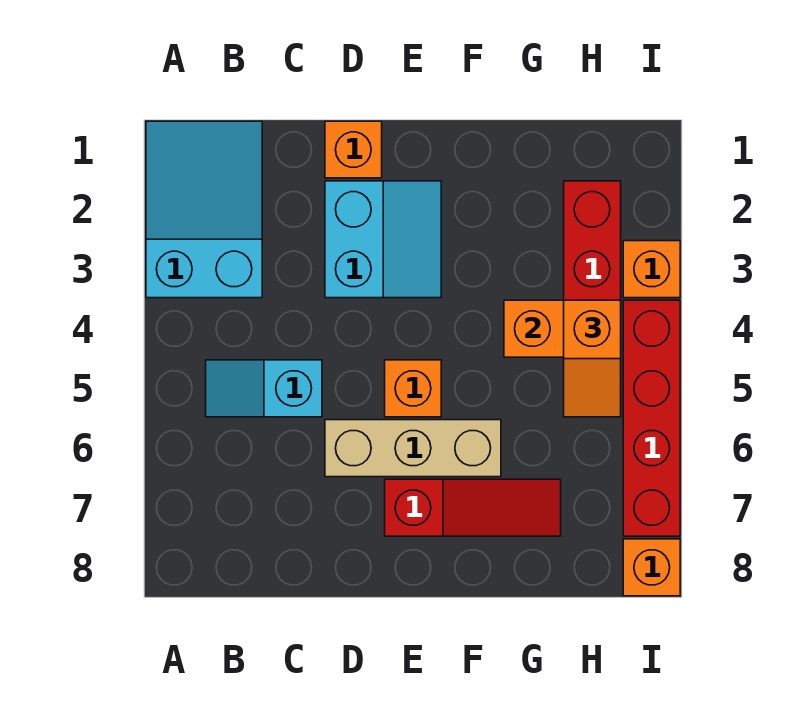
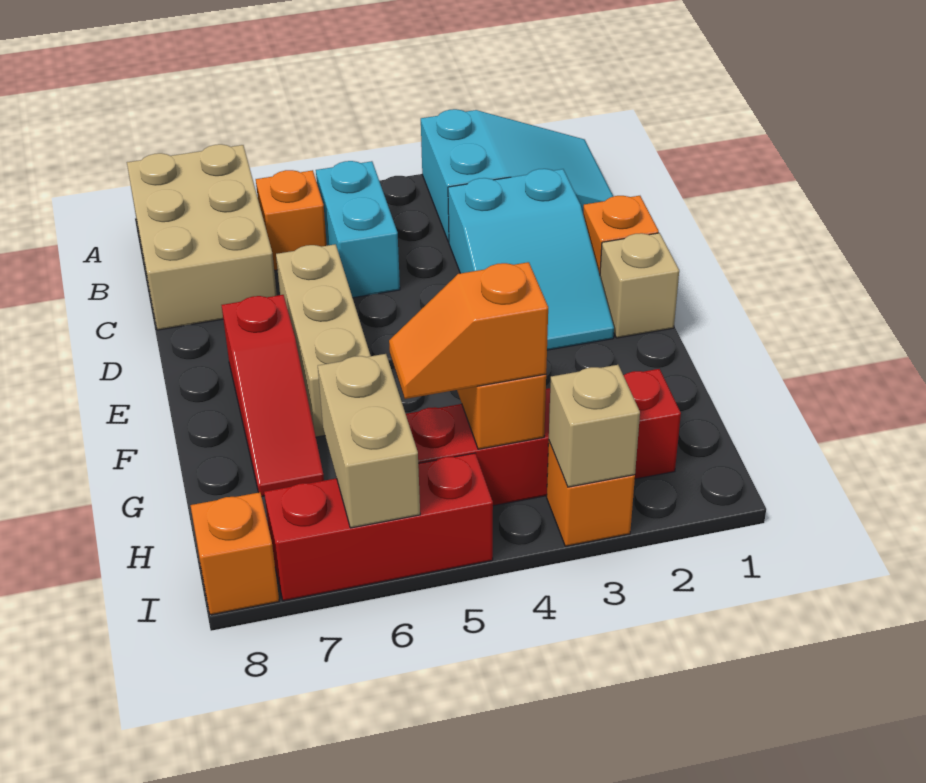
none -> tan 2x3 brick [127,144,277,330]
cyan 1x2 slope [206,360,322,417] -> cyan 1x2 brick [316,161,400,298]
cyan 2x2 slope [325,181,441,298] -> cyan 2x3 slope [448,169,614,350]
none -> tan 1x1 brick [600,233,679,338]
orange 1x1 brick [385,360,441,417] -> orange 1x1 brick moved to [256,170,327,271]
none -> tan 1x2 brick [318,354,420,528]
none -> tan 1x1 brick [549,365,640,487]
red 1x4 brick [623,300,680,536] -> red 1x3 brick [264,453,493,601]

